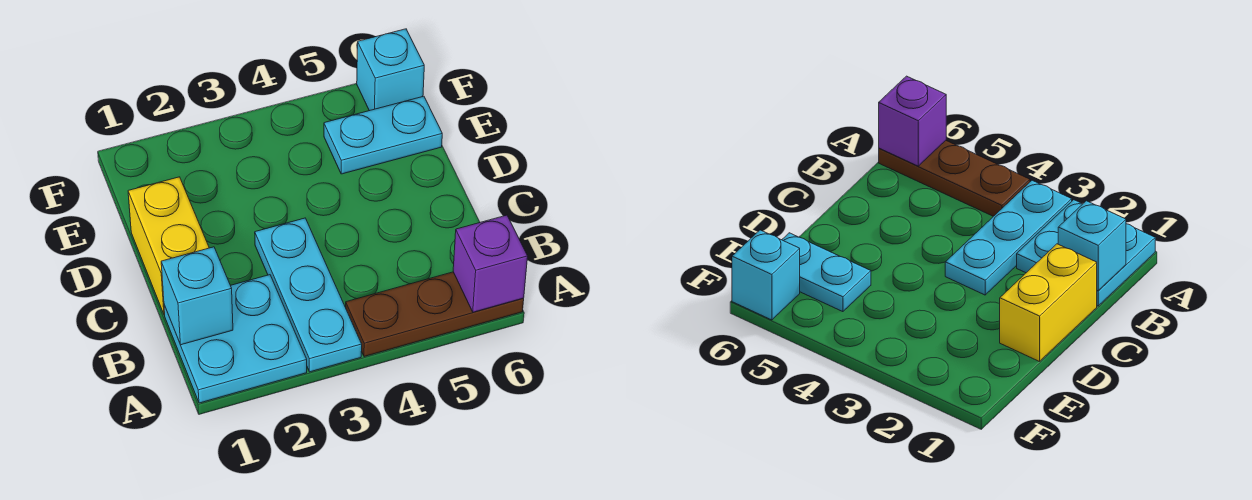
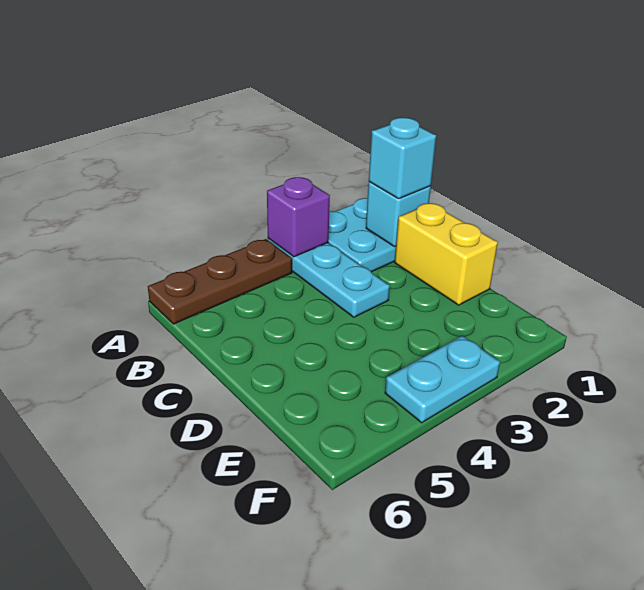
purple 1x1 brick [453,215,528,312] -> purple 1x1 brick moved to [267,177,330,257]
cyan 1x2 plate [324,96,442,174] -> cyan 1x2 plate moved to [385,336,500,423]
cyan 1x1 brick [357,29,424,111] -> cyan 1x1 brick moved to [369,118,436,199]

